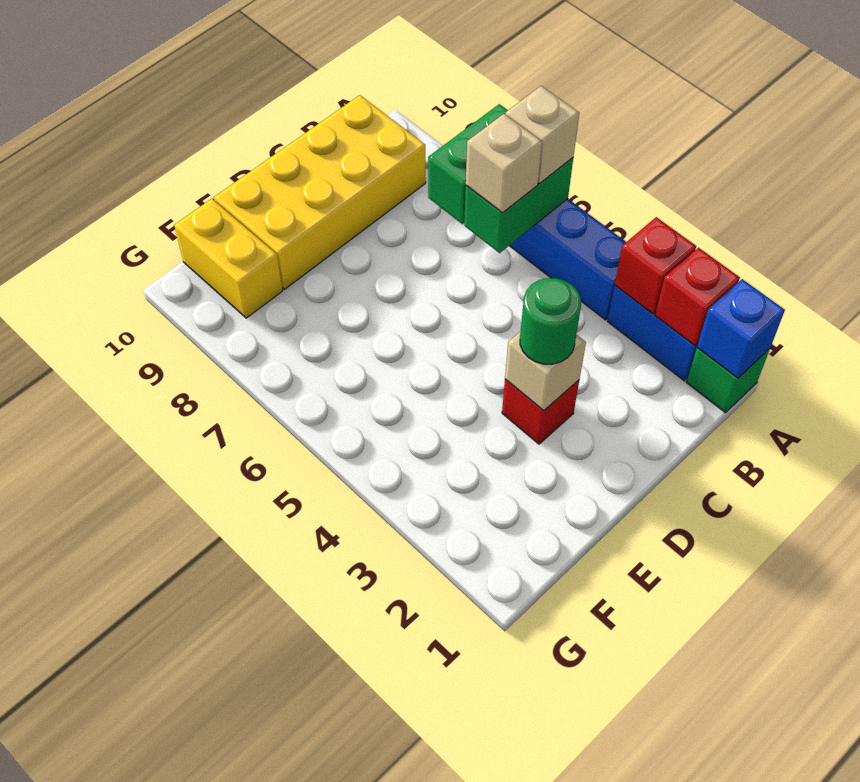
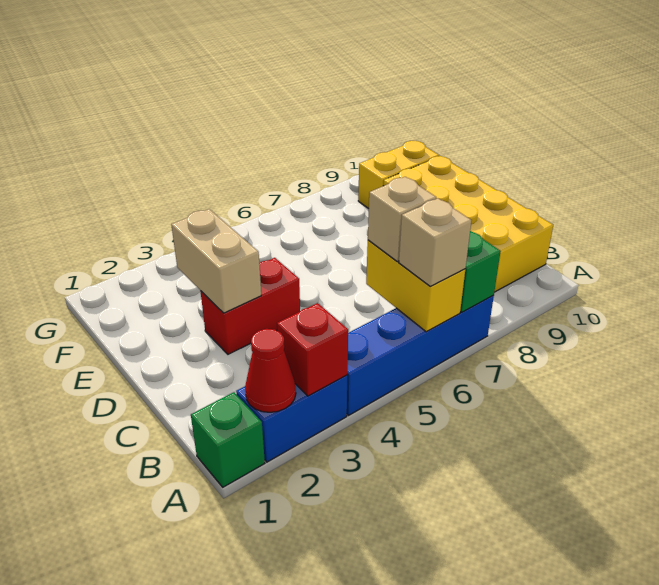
blue 1x1 brick [697,279,785,378] -> none
red 1x1 brick [655,248,740,345] -> red 1x1 cone [245,329,296,412]
green 1x2 brick [464,158,573,253] -> yellow 1x2 brick [366,240,465,332]
red 1x1 brick [502,379,579,444] -> red 1x2 brick [201,258,300,354]
tan 1x1 brick [505,331,586,411] -> tan 1x2 brick [171,209,261,313]
green 1x1 round brick [520,278,581,364] -> none

